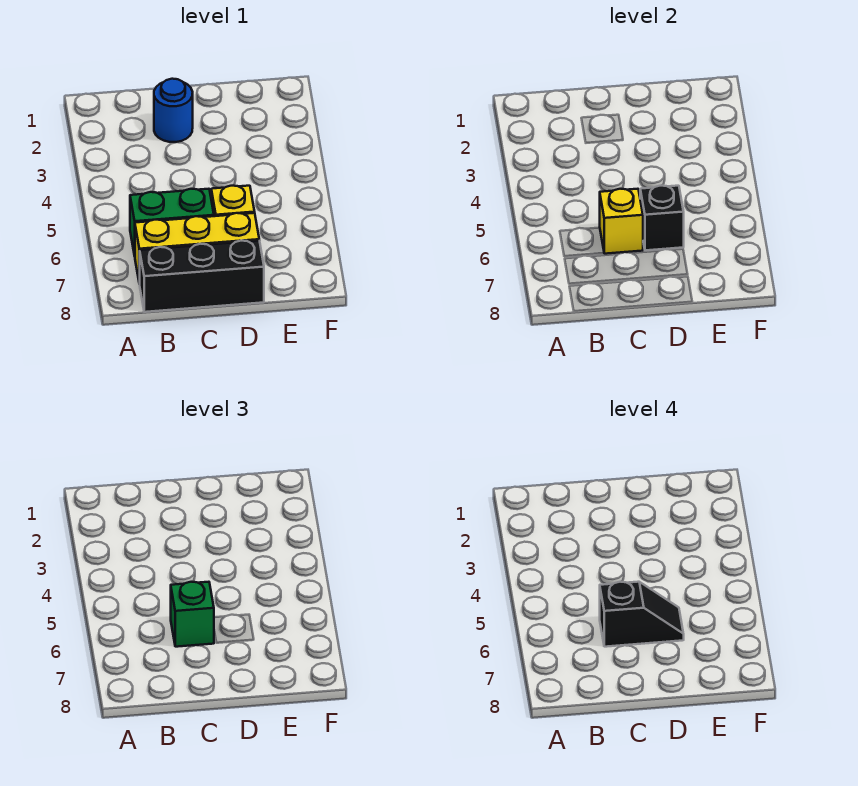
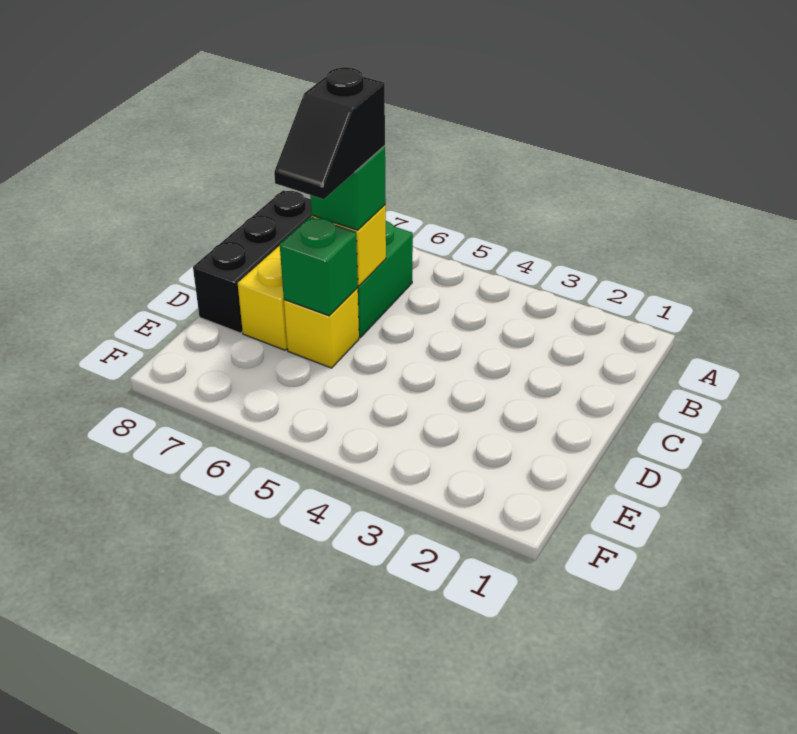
blue 1x1 round brick [154,79,193,142] -> none
black 1x1 brick [640,186,684,250] -> green 1x1 brick [280,217,358,316]

